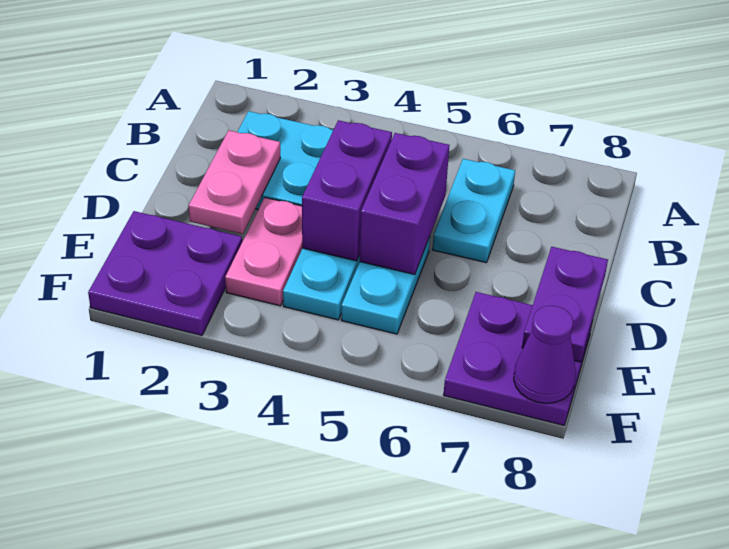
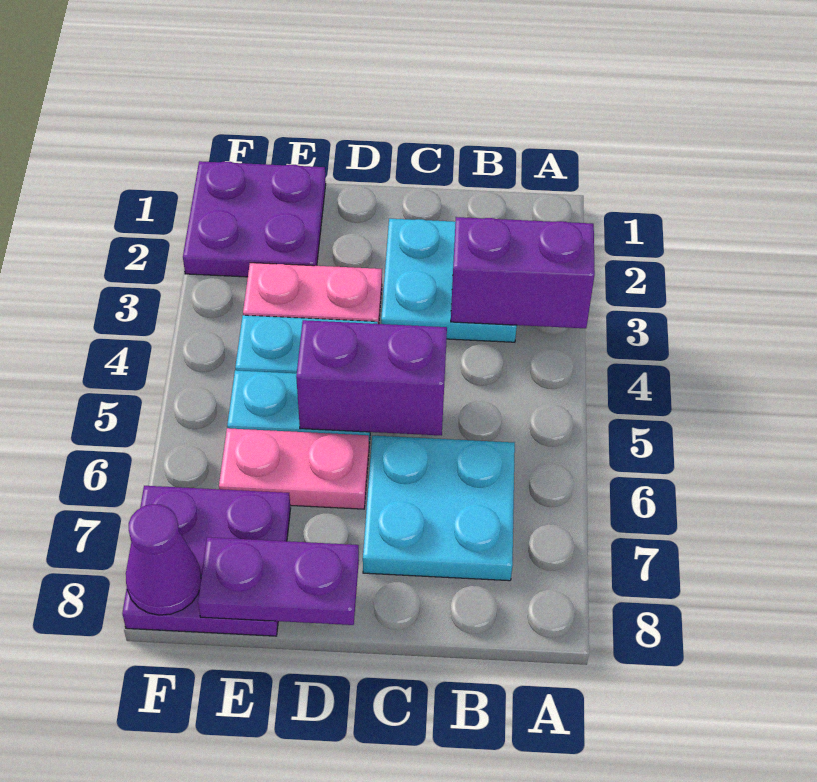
cyan 1x2 plate [433,159,515,263] -> cyan 2x2 plate [363,436,515,581]
pink 1x2 plate [189,130,280,234] -> pink 1x2 plate moved to [219,428,369,509]
purple 1x2 brick [302,120,392,261] -> purple 1x2 brick moved to [451,217,595,328]

